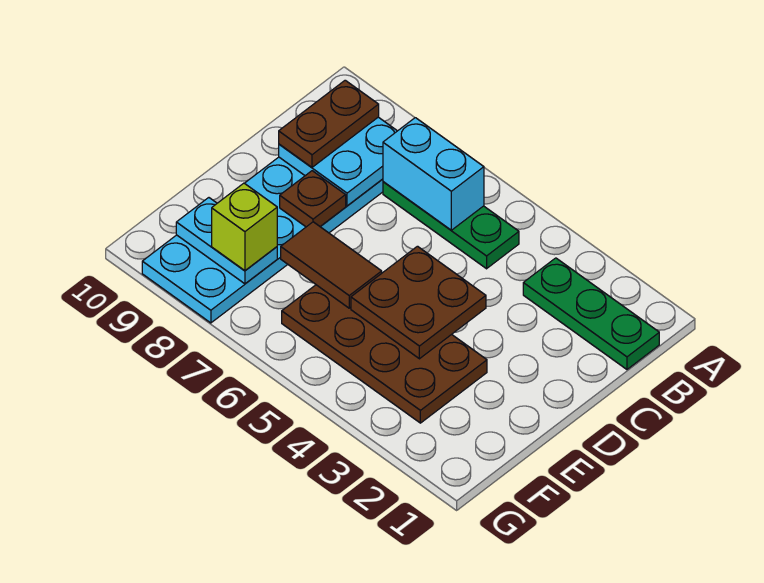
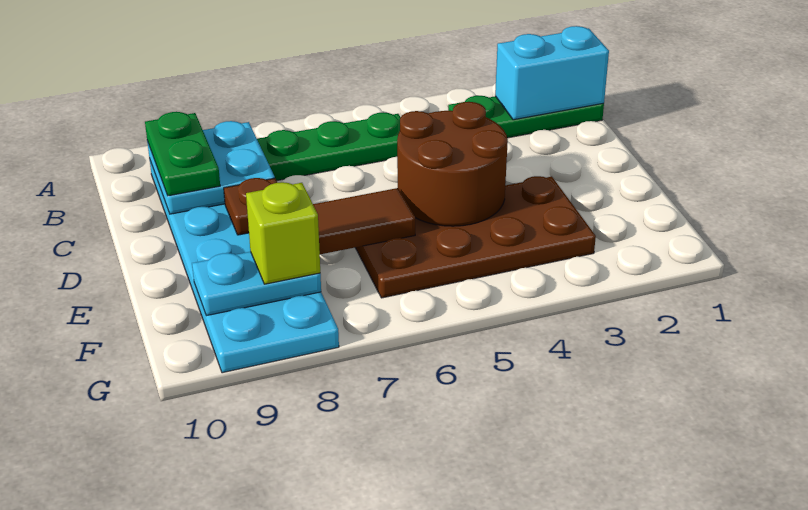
cyan 1x2 brick [383,118,484,230] -> cyan 1x2 brick moved to [495,26,609,120]
brown 1x2 plate [279,80,379,167] -> green 1x2 plate [145,112,220,196]
brown 2x2 plate [351,246,486,359] -> brown 2x2 round brick [397,102,508,226]

